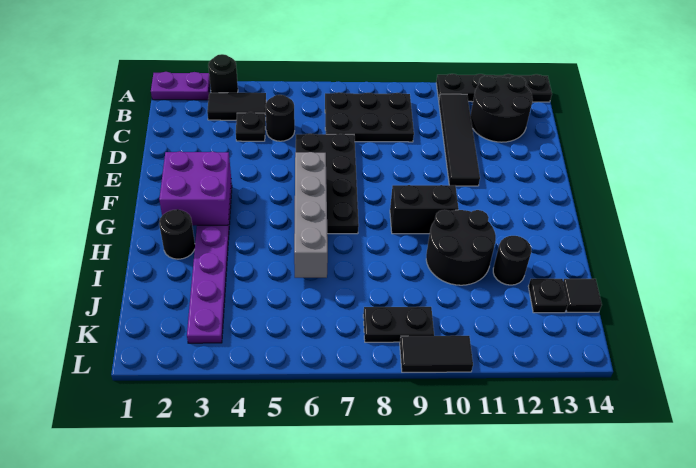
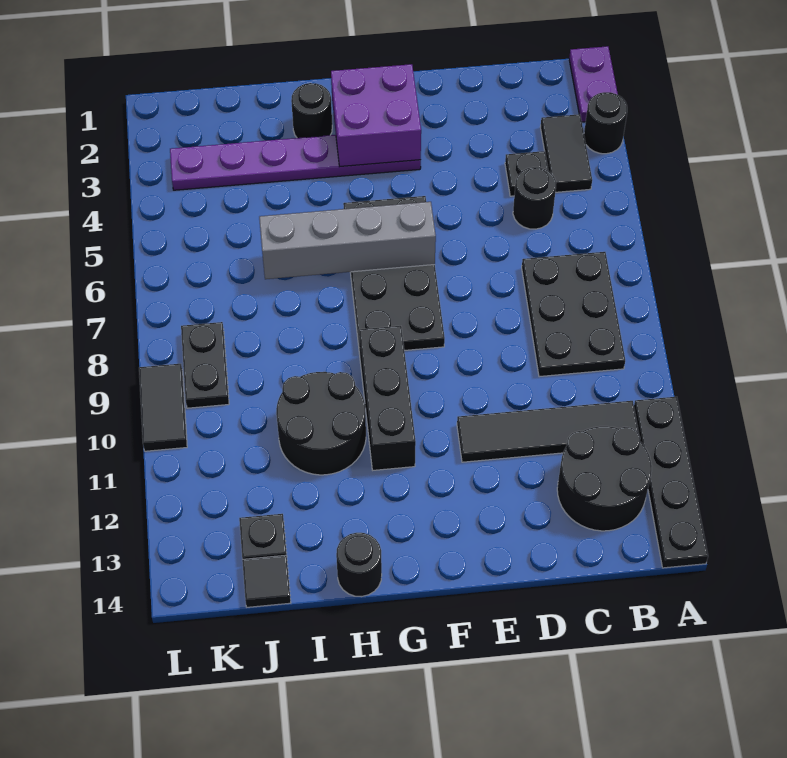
black 2x4 plate [296,133,359,234] -> black 2x4 plate turned to [343,196,445,353]
black 1x2 brick [390,185,459,234] -> black 1x3 brick [359,326,416,470]
black 1x1 round brick [493,236,531,285] -> black 1x1 round brick moved to [336,533,382,597]

